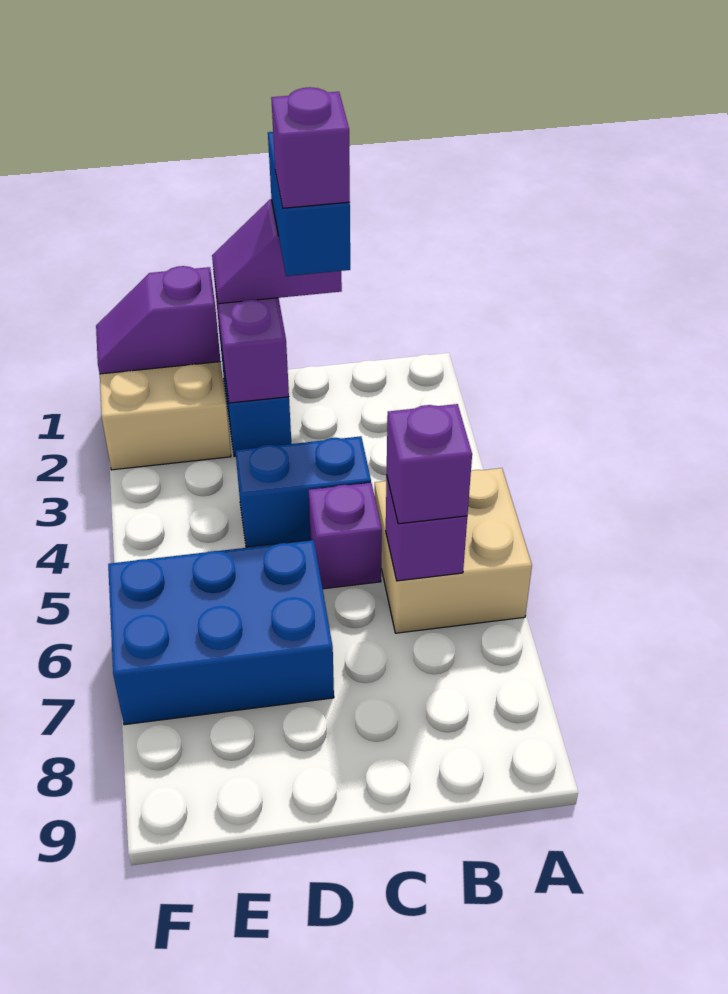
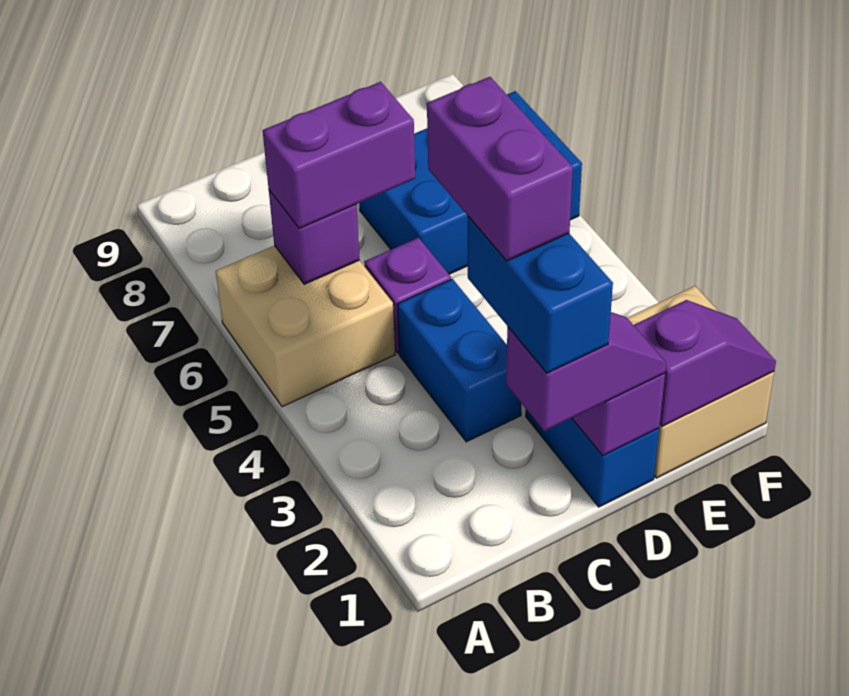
purple 1x1 brick [387,404,472,524] -> purple 1x2 brick [263,82,415,228]
purple 1x1 brick [271,87,350,208] -> purple 1x2 brick [427,77,573,261]
blue 1x2 brick [235,436,371,547] -> blue 1x2 brick turned to [397,279,521,442]

